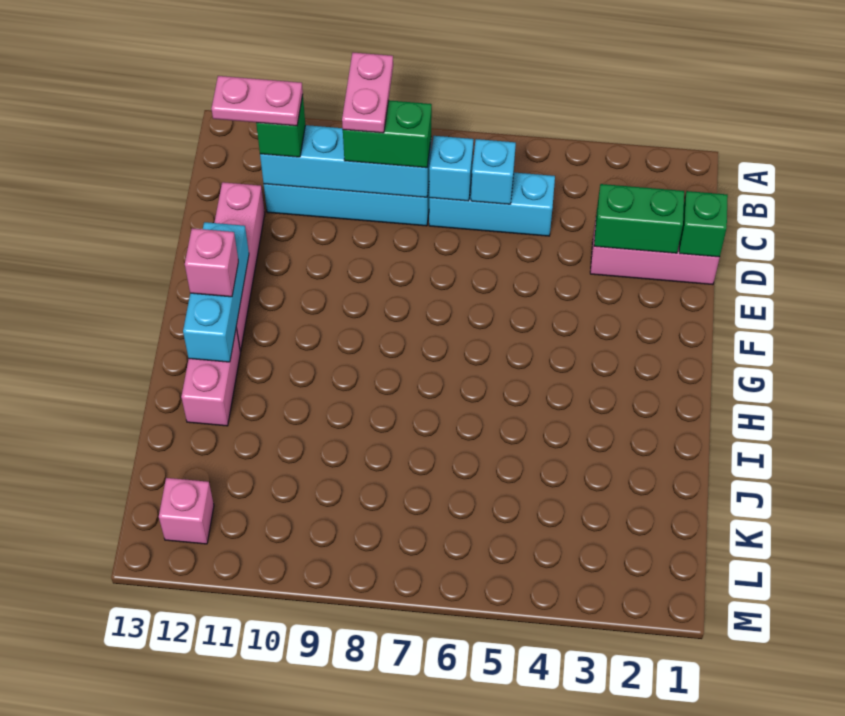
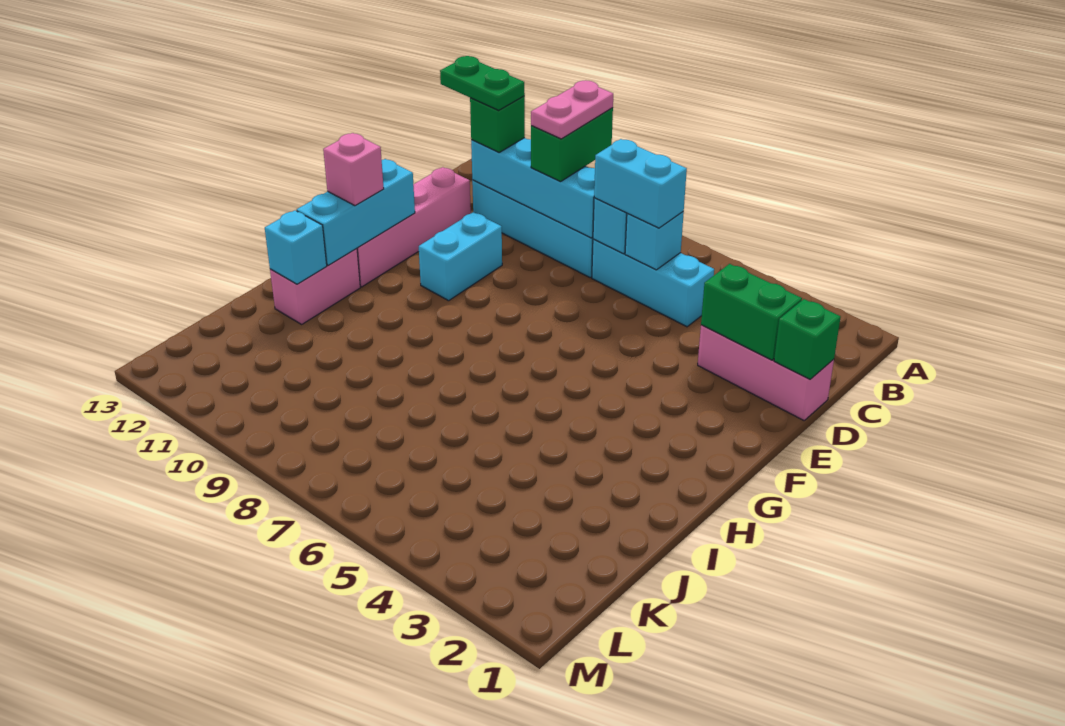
none -> cyan 1x2 brick [594,139,687,228]
green 1x2 brick [343,100,432,168] -> green 1x2 brick turned to [531,108,613,182]
pink 1x2 plate [211,76,303,126] -> green 1x2 plate [440,56,525,111]
none -> cyan 1x2 brick [419,212,502,301]
none -> cyan 1x1 brick [265,210,327,284]
pink 1x1 brick [159,478,214,544] -> none

